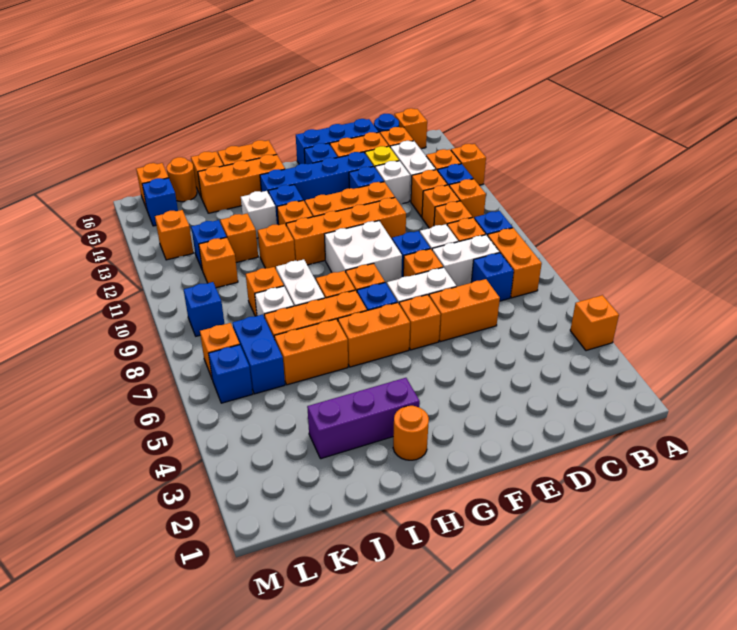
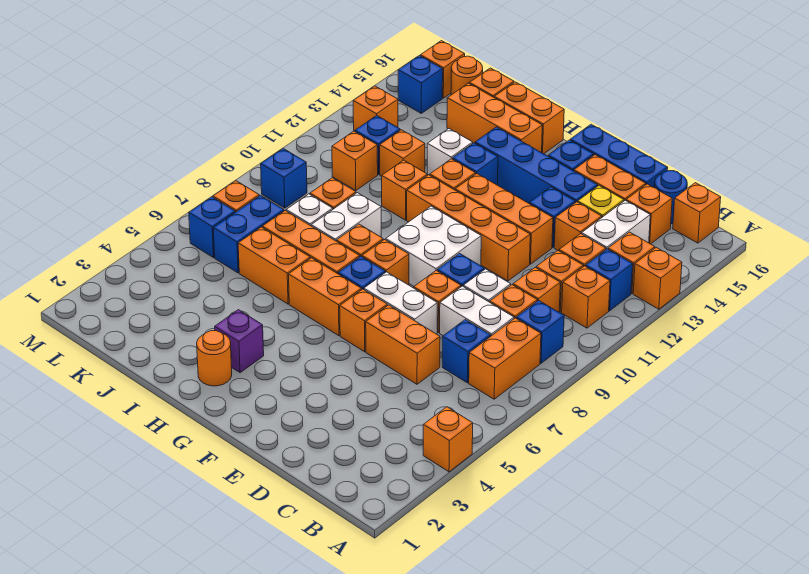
white 1x1 brick [375,161,410,204] -> orange 1x1 brick [554,202,602,251]
purple 1x3 brick [307,378,420,459] -> purple 1x1 brick [215,310,264,373]

